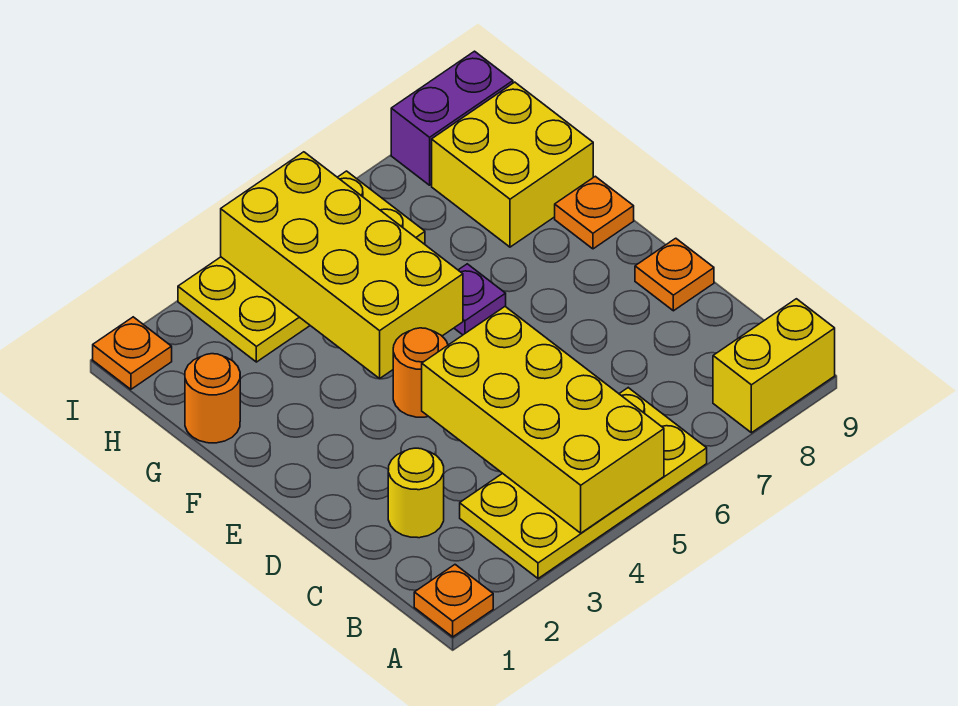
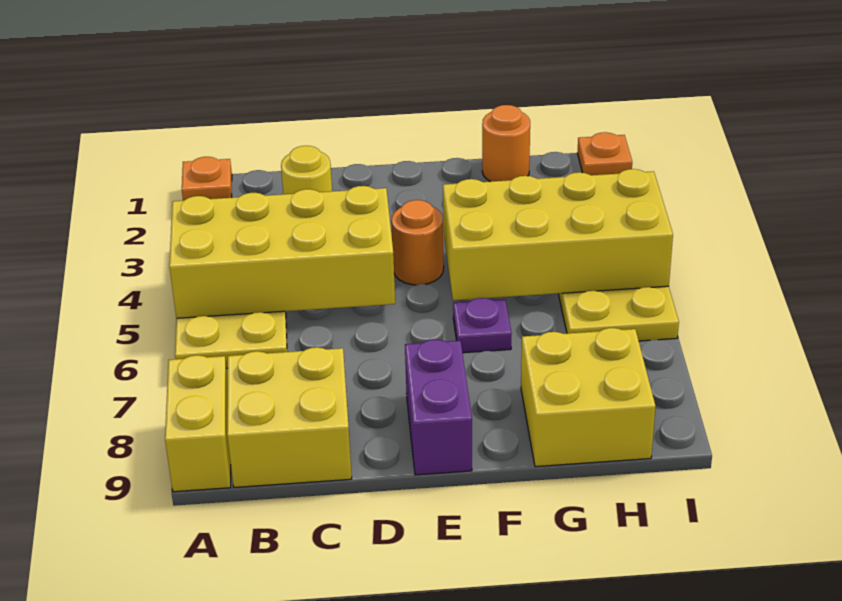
none -> yellow 2x2 brick [227,347,352,487]
orange 1x1 plate [635,238,714,311] -> none
orange 1x1 plate [555,176,634,249] -> none
purple 1x2 brick [391,51,513,185] -> purple 1x2 brick moved to [405,340,472,475]

